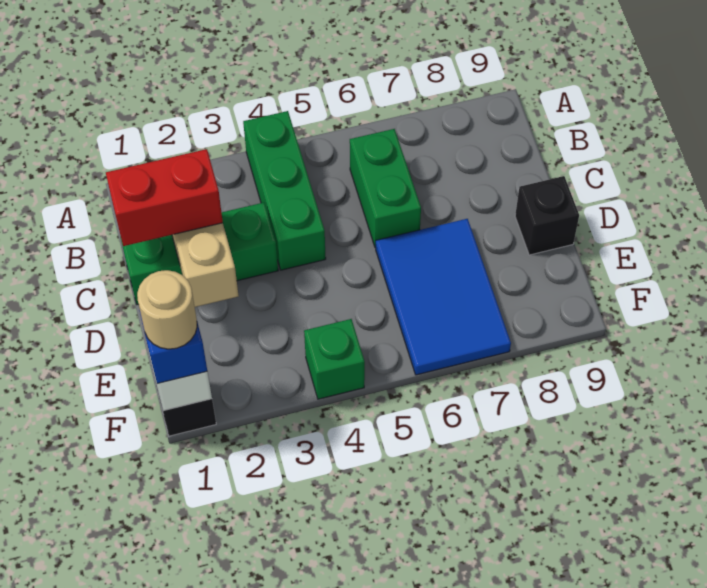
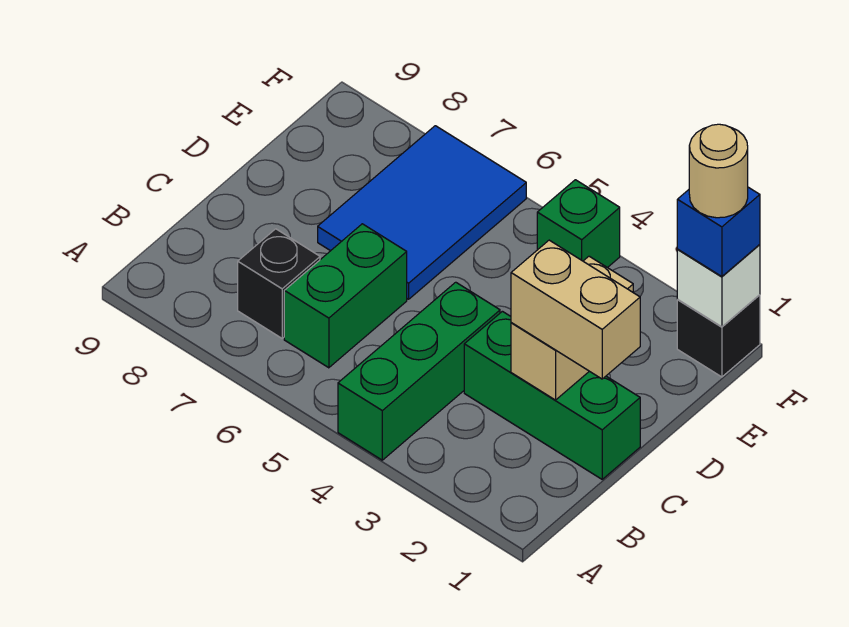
red 1x2 brick [106,149,223,246] -> tan 1x2 brick [511,240,640,379]
black 1x1 brick [515,176,579,255] -> black 1x1 brick moved to [238,229,320,338]

